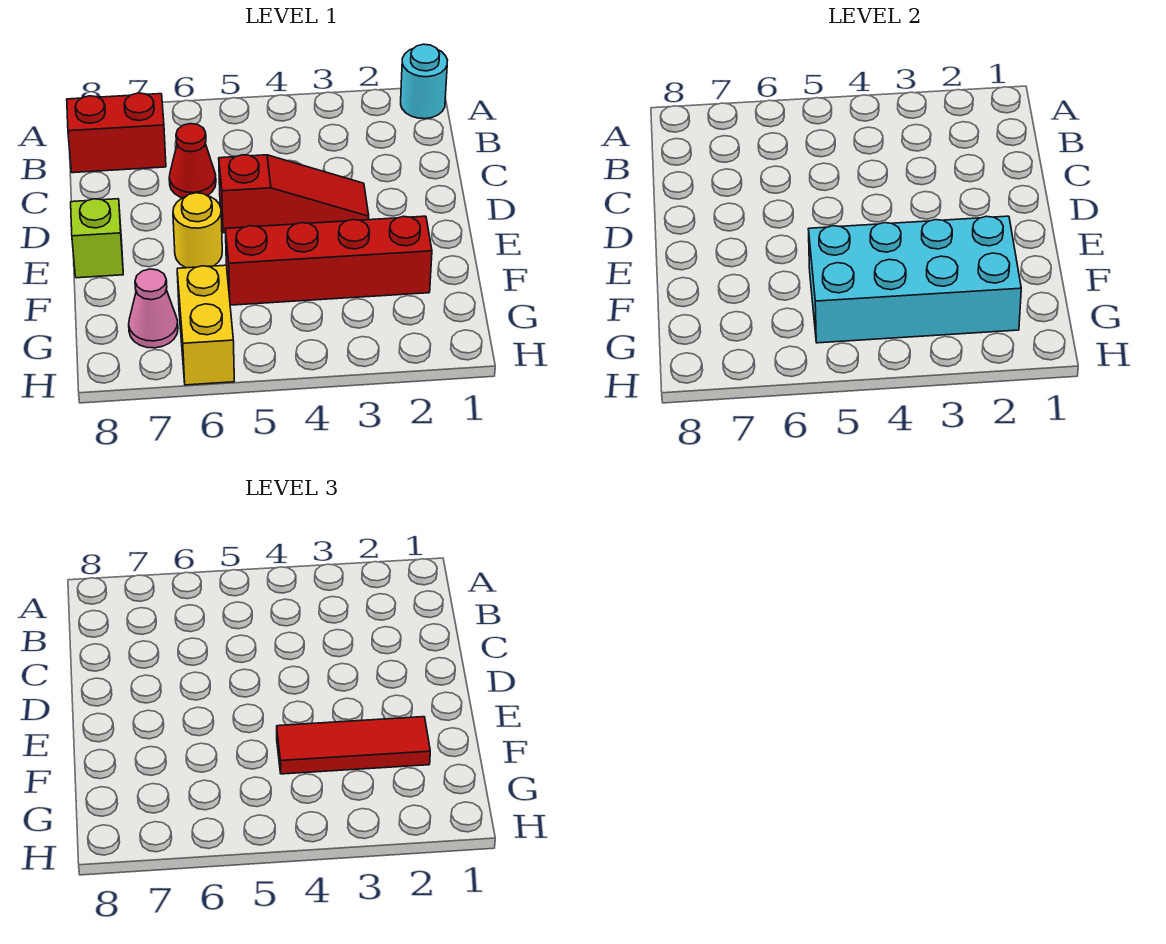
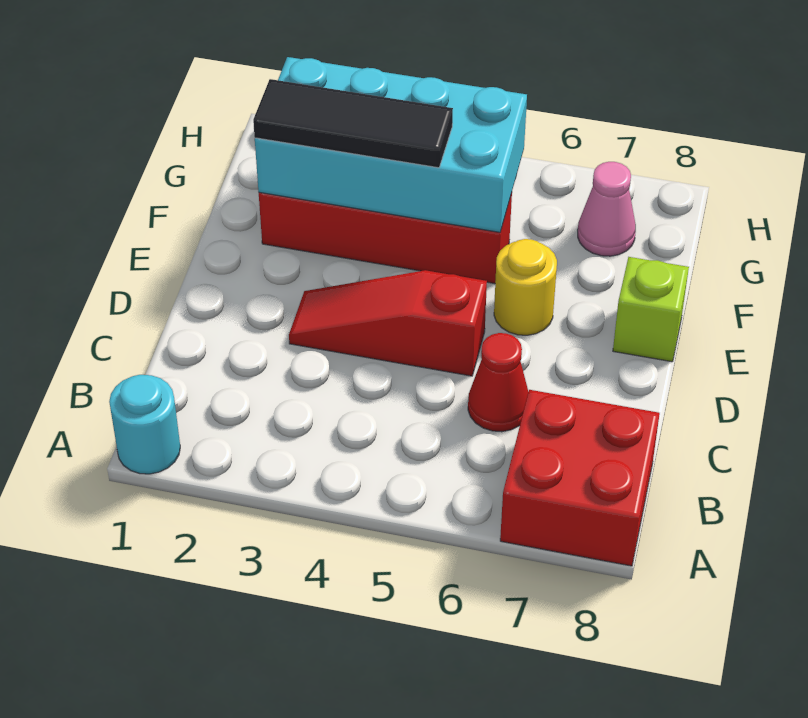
red 1x2 brick [67,93,166,173] -> red 2x2 brick [500,390,660,566]
red 1x3 tile [277,717,430,774] -> black 1x3 tile [253,79,453,168]
yellow 1x2 brick [177,265,234,385] -> none

